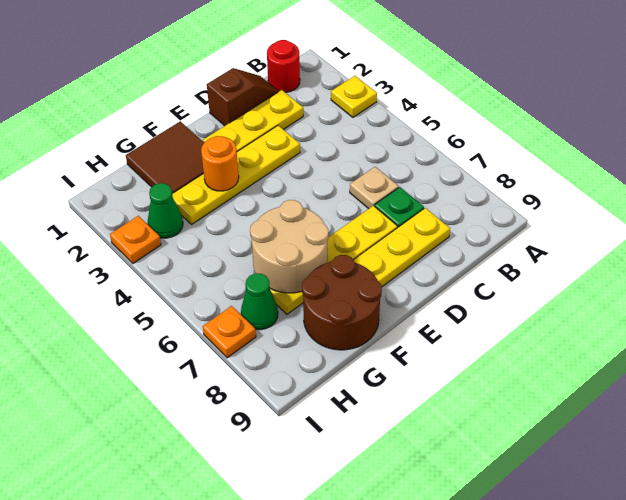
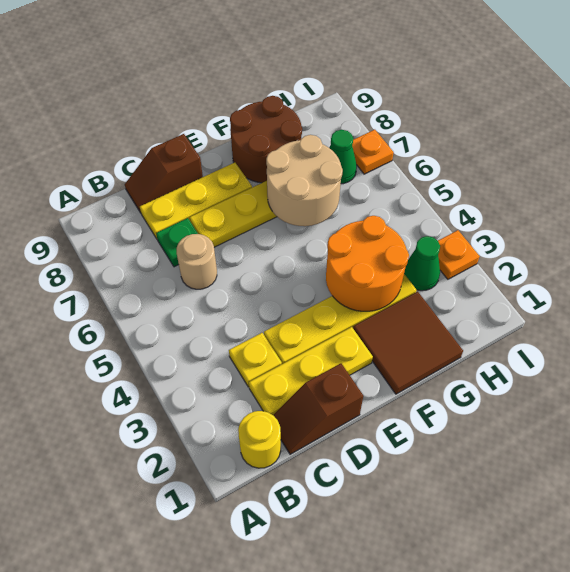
yellow 1x1 plate [331,76,377,117] -> yellow 1x1 plate moved to [229,333,282,387]
red 1x1 round brick [267,40,300,93] -> yellow 1x1 round brick [238,411,281,468]
tan 1x1 plate [350,167,399,209] -> tan 1x1 round brick [177,234,217,289]
none -> brown 1x2 slope [125,134,203,213]
orange 1x1 round brick [201,136,239,191] -> orange 2x2 round brick [326,216,409,311]

